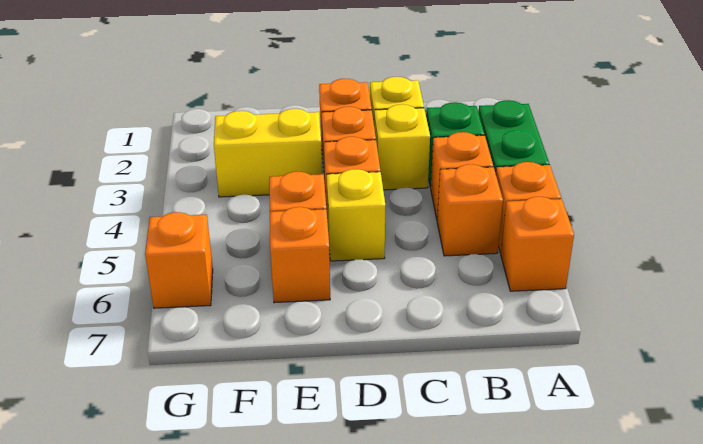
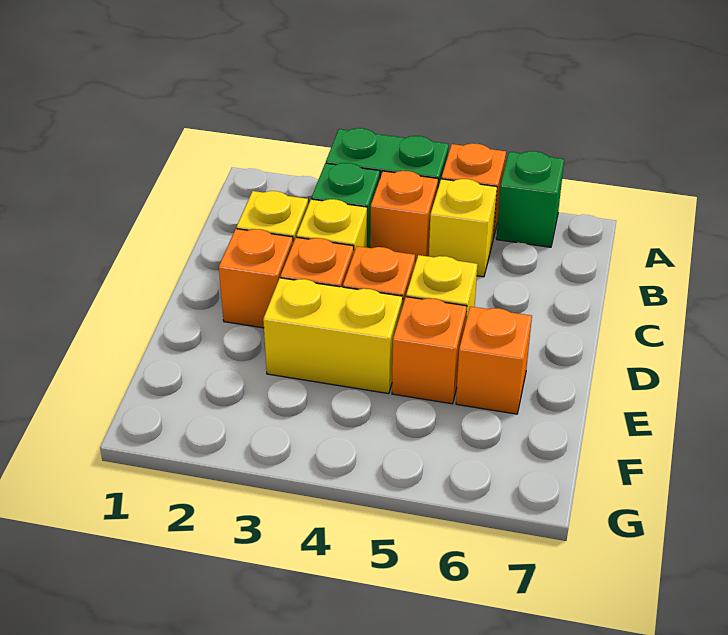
orange 1x1 brick [501,197,574,291] -> green 1x1 brick [496,151,564,247]
orange 1x1 brick [437,164,503,256] -> yellow 1x1 brick [429,179,497,277]
yellow 1x2 brick [214,109,322,197] -> yellow 1x2 brick turned to [263,278,403,394]
orange 1x1 brick [145,212,213,308] -> none

